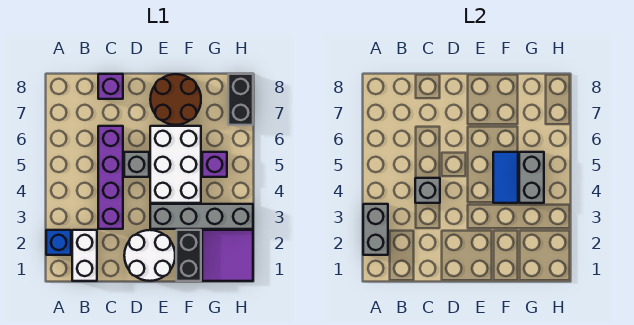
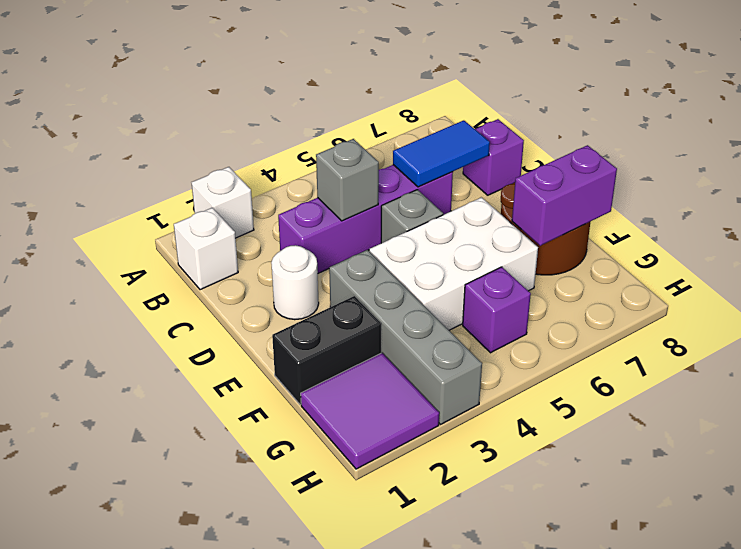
blue 1x1 brick [46,230,71,255] -> white 1x1 brick [191,167,254,238]
grey 1x2 brick [363,204,388,255] -> none
white 1x2 brick [72,230,97,281] -> white 1x1 brick [174,208,238,290]
white 2x2 round brick [124,230,175,281] -> white 1x1 round brick [271,245,319,320]
blue 1x2 tile [493,152,518,203] -> blue 1x2 tile moved to [393,120,490,187]
none -> purple 1x2 brick [512,145,617,246]
grey 1x2 brick [519,152,544,203] -> none
black 1x2 brick [228,74,253,125] -> none

